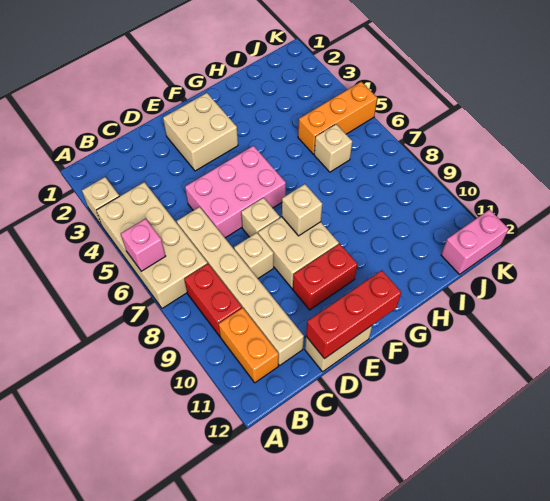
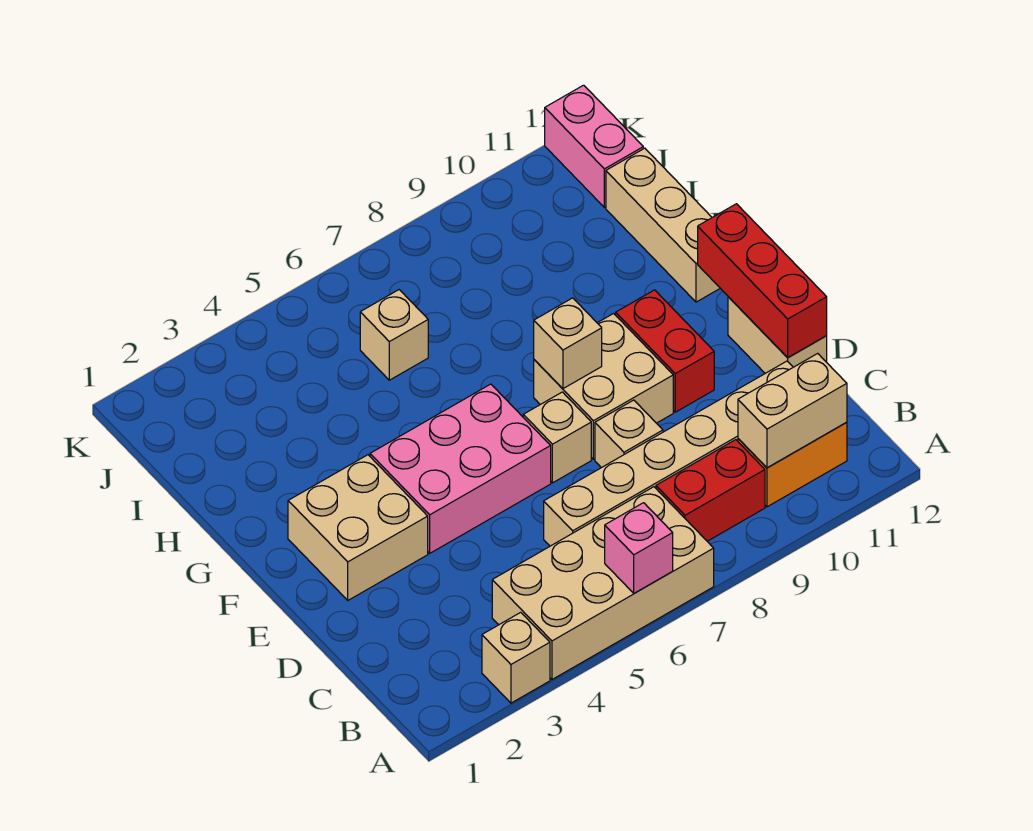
none -> tan 1x2 brick [738,353,847,468]
pink 2x3 brick [185,146,286,238] -> pink 2x3 brick turned to [370,384,551,553]
none -> tan 1x3 brick [606,148,720,302]
orange 1x3 brick [298,82,377,154] -> none

